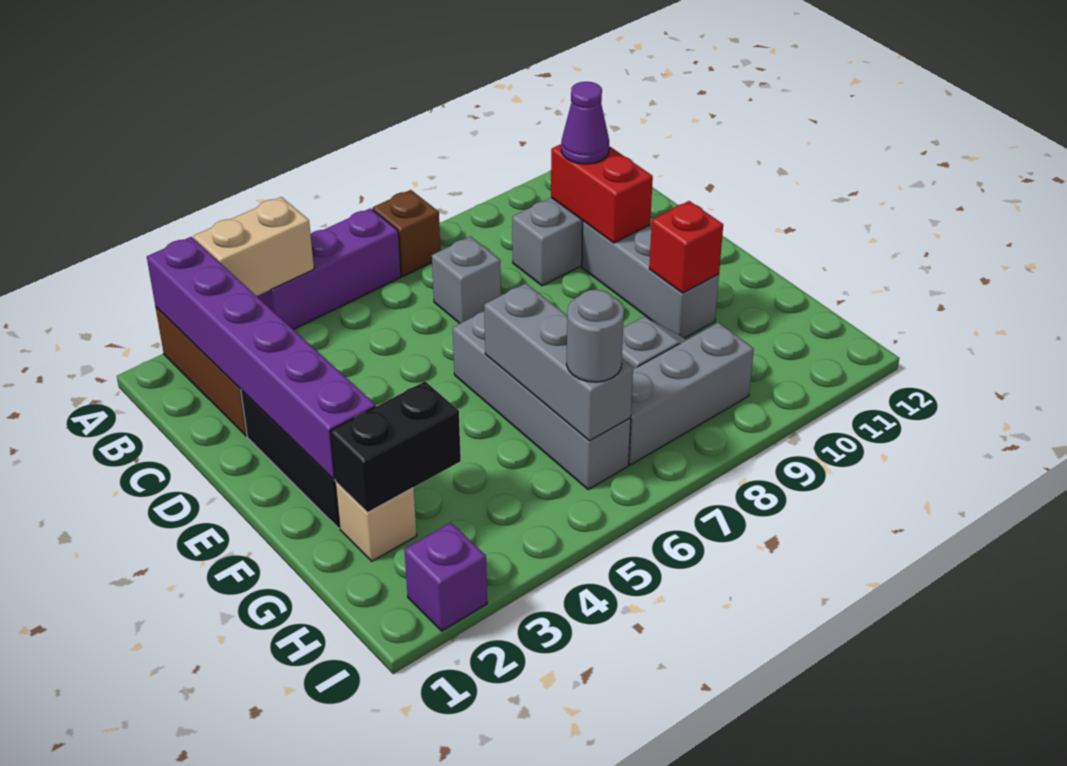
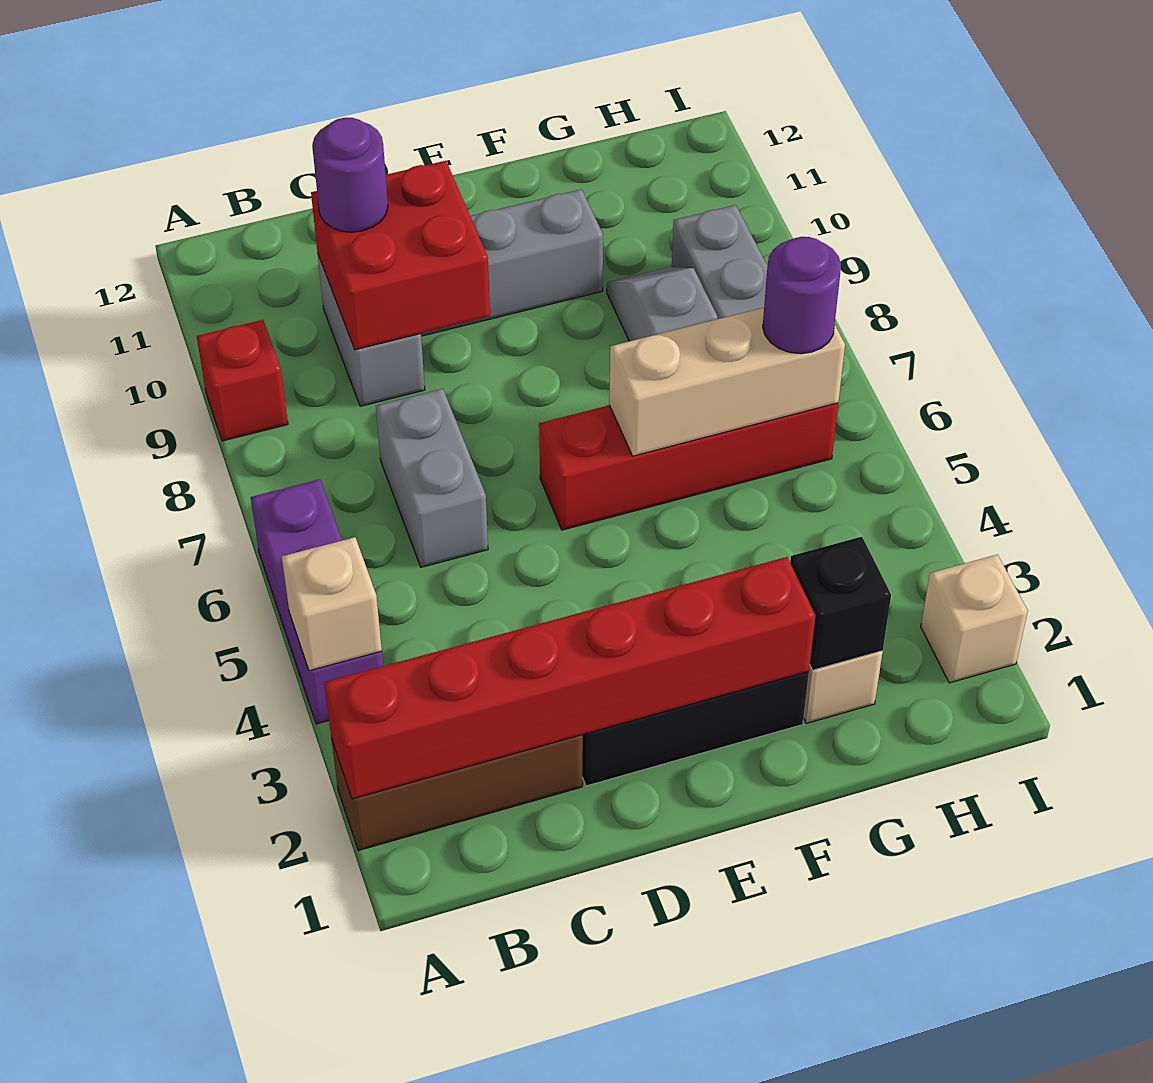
purple 1x6 brick [147,237,376,480] -> red 1x6 brick [324,557,815,799]
tan 1x2 brick [194,197,314,296] -> tan 1x1 brick [282,537,382,671]
brown 1x1 brick [373,190,440,276] -> none
grey 1x1 brick [432,237,501,323] -> grey 1x2 brick [376,389,488,567]
red 1x2 brick [551,144,653,243] -> red 2x2 brick [311,161,490,350]
purple 1x1 cone [561,82,609,164] -> purple 1x1 round brick [312,118,388,232]
grey 1x4 brick [453,311,631,490] -> red 1x4 brick [539,403,838,530]
grey 1x3 brick [484,283,633,441] -> tan 1x3 brick [609,308,845,456]
red 1x1 brick [649,201,723,293] -> red 1x1 brick moved to [197,320,288,441]
black 1x2 brick [330,381,461,513] -> black 1x1 brick [790,537,891,670]
grey 1x1 round brick [567,290,624,382] -> purple 1x1 round brick [763,237,841,354]
purple 1x1 brick [404,523,487,631] -> tan 1x1 brick [921,555,1028,683]

